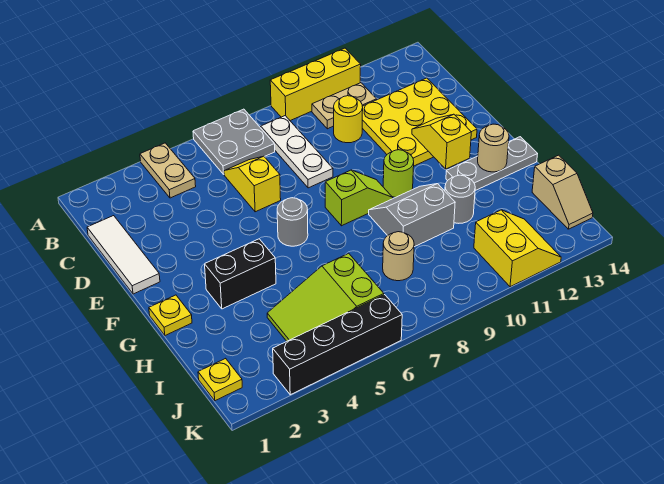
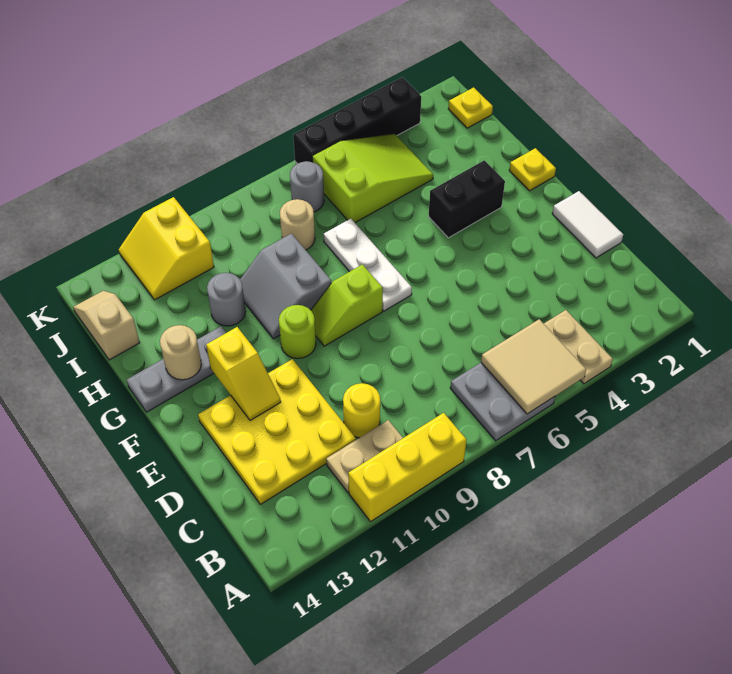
none -> tan 2x2 tile [481,319,586,414]
white 1x3 plate [261,116,333,188] -> white 1x3 plate moved to [323,219,412,311]
white 1x3 tile [87,216,160,294] -> white 1x2 tile [552,191,623,258]
yellow 1x2 slope [224,156,281,212] -> none
grey 1x1 round brick [277,198,308,246] -> grey 1x1 round brick moved to [290,161,324,212]
grey 2x2 slope [369,184,455,247] -> grey 2x2 slope turned to [240,234,331,339]

